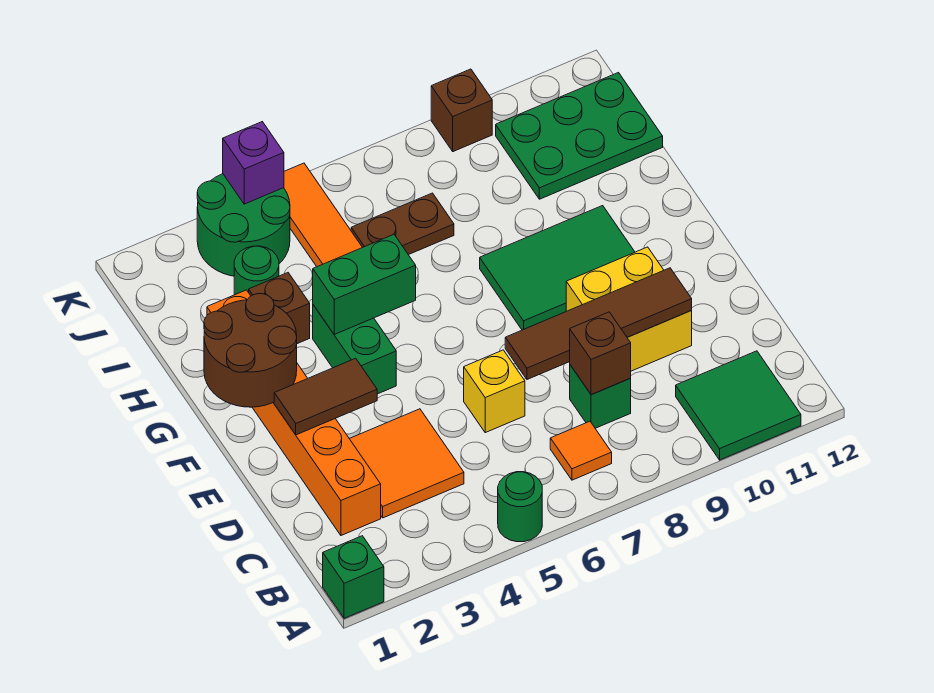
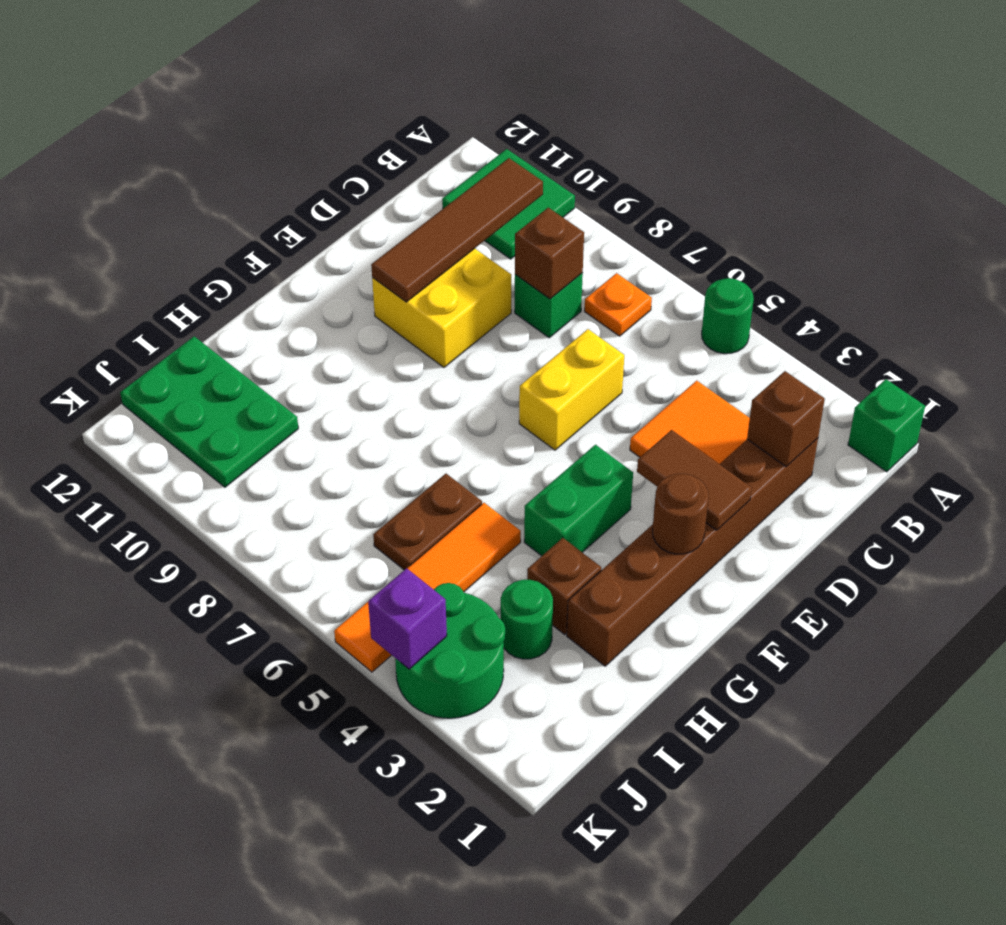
orange 1x1 tile [550,421,612,480] -> orange 1x1 plate [585,273,652,336]
orange 1x6 brick [207,290,381,535] -> brown 1x6 brick [567,438,818,666]
yellow 1x1 brick [464,350,525,433] -> yellow 1x2 brick [519,329,624,450]
brown 1x4 tile [505,268,692,379] -> brown 1x4 tile turned to [371,158,543,302]
brown 2x2 round brick [204,294,297,407] -> brown 1x1 round brick [653,474,709,554]
green 2x3 tile [480,206,635,330] -> none
green 1x2 brick [313,234,416,334] -> none
brown 1x2 plate [351,193,454,255] -> brown 1x2 plate turned to [373,474,482,570]
brown 1x1 brick [431,69,492,152] -> brown 1x1 brick moved to [747,371,825,467]

